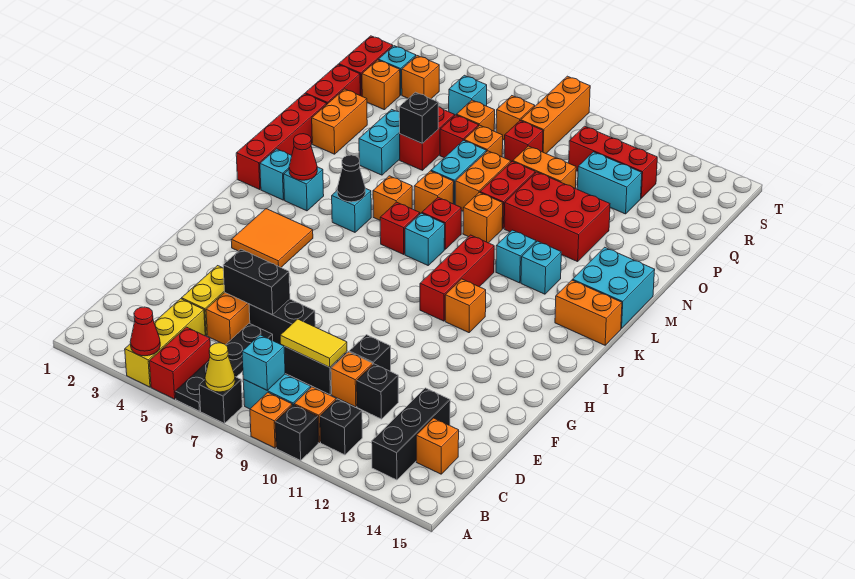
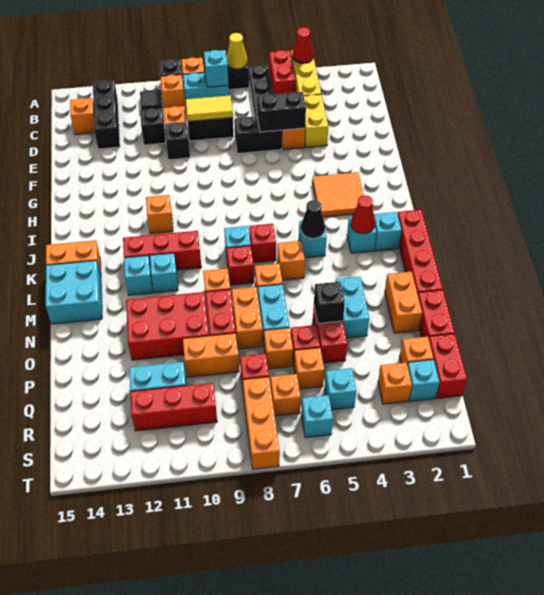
black 1x1 brick [320,399,362,455] -> black 1x1 tile [140,90,163,111]
red 1x3 brick [420,235,494,321] -> red 1x3 brick turned to [123,231,201,270]
none -> cyan 1x1 brick [301,395,333,438]

